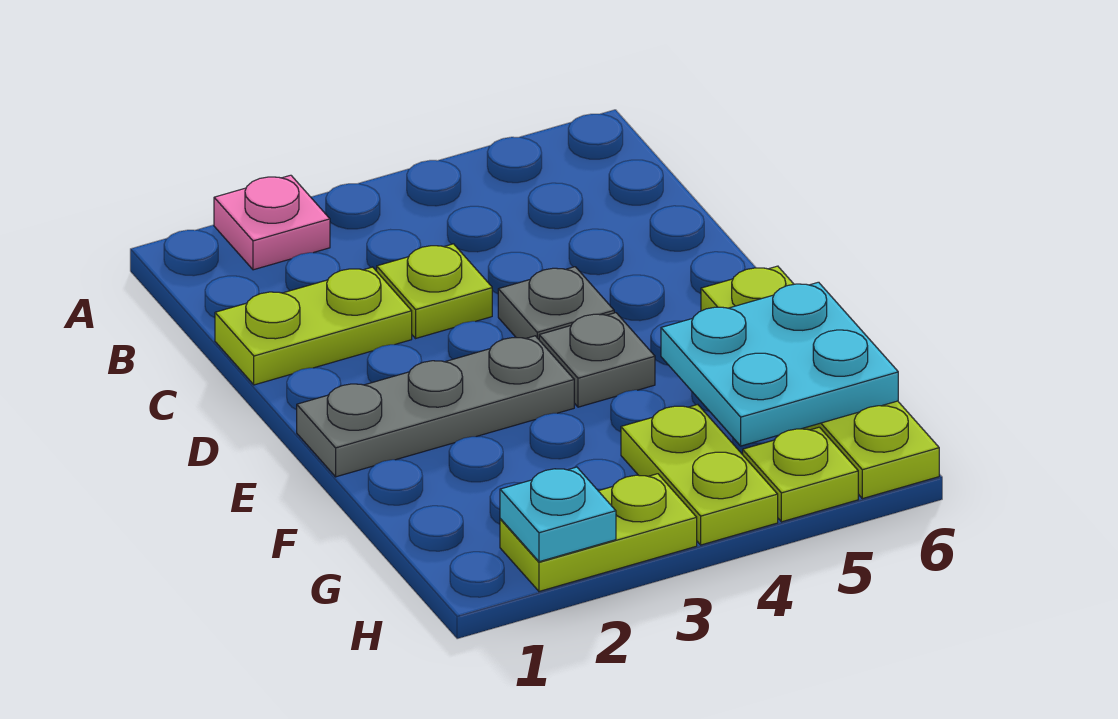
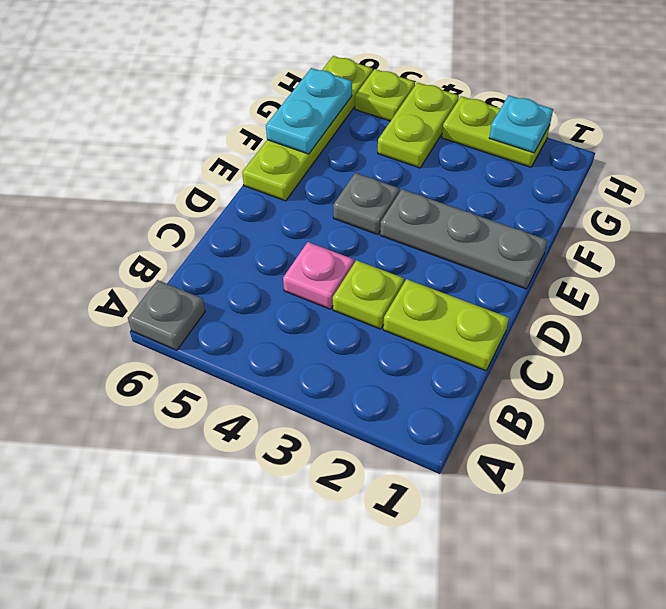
pink 1x1 plate [214,175,330,270] -> pink 1x1 plate moved to [283,242,354,309]
grey 1x1 plate [498,267,614,339] -> grey 1x1 plate moved to [128,280,205,350]
cyan 2x2 plate [661,282,898,446] -> cyan 1x2 plate [266,68,352,154]

